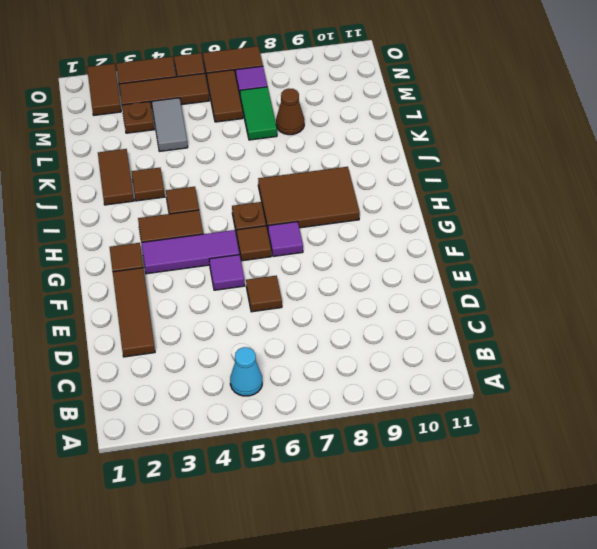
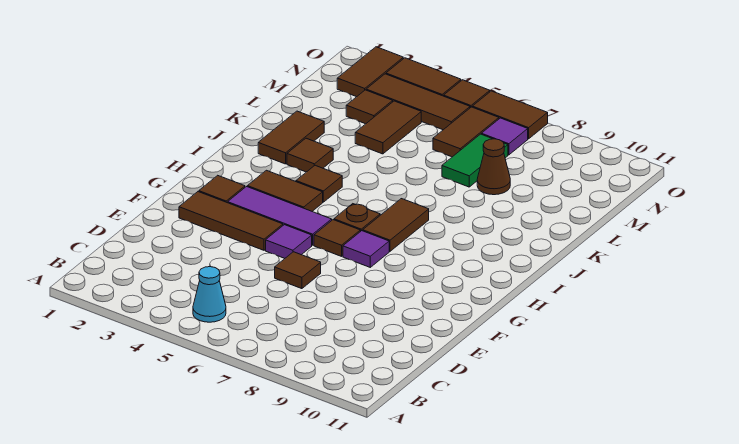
brown 1x3 tile [113,268,155,357] -> brown 1x3 tile turned to [179,192,283,250]
brown 2x3 tile [258,167,360,230] -> brown 1x2 tile [363,199,429,251]
grey 1x2 tile [152,98,188,151] -> brown 1x2 tile [355,101,421,154]
brown 1x1 plate [122,102,154,133] -> brown 1x1 tile [346,90,393,124]

